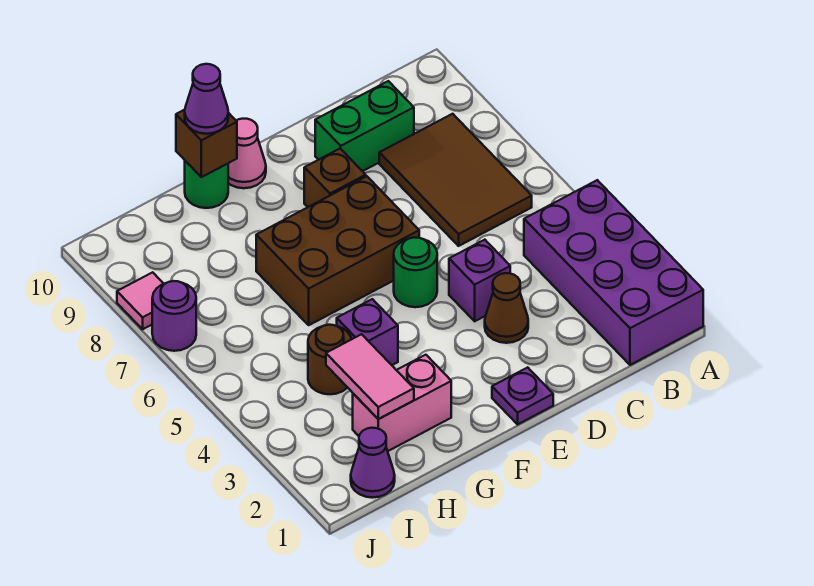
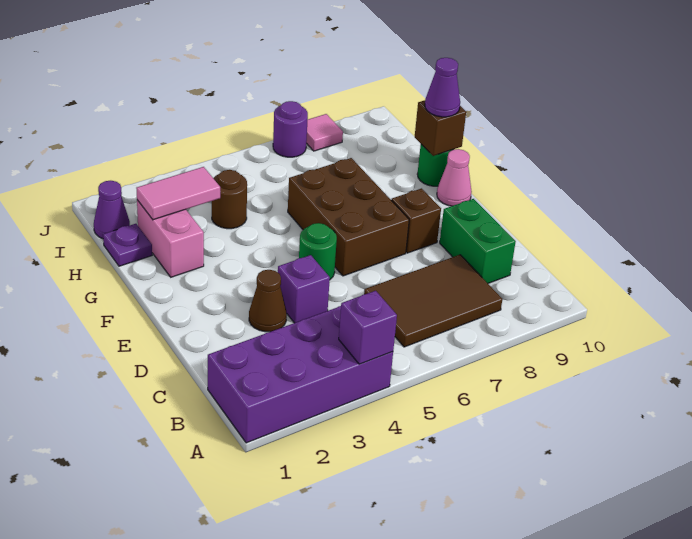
purple 1x1 plate [492,367,553,424] -> purple 1x1 plate moved to [103,224,152,266]
purple 1x1 brick [337,299,398,365] -> purple 1x1 brick moved to [339,291,397,364]

